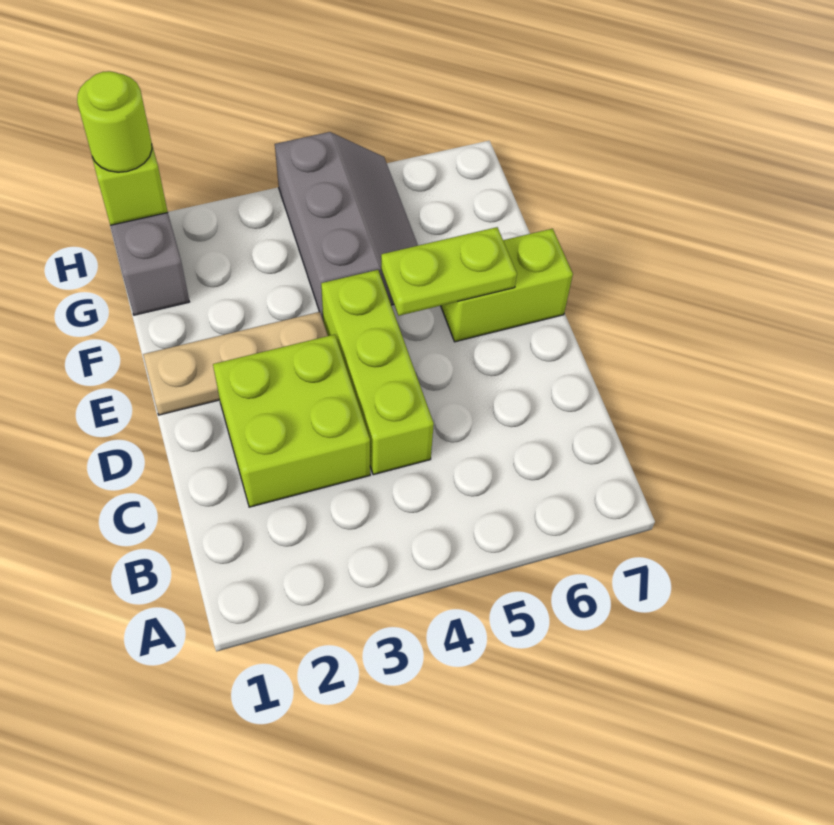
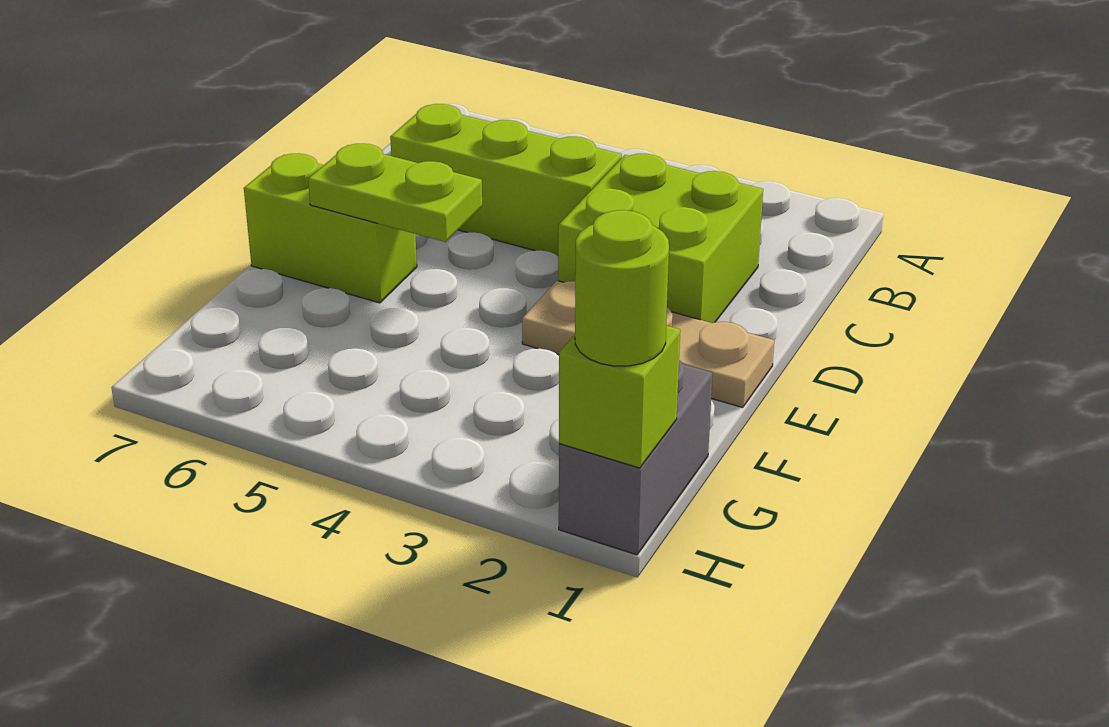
lime 1x3 brick [321,270,434,475] -> lime 1x3 brick turned to [390,104,622,256]
grey 2x3 slope [275,132,418,319] -> none

